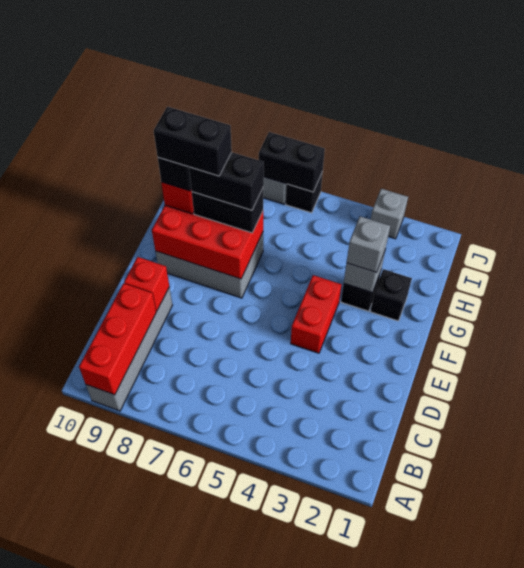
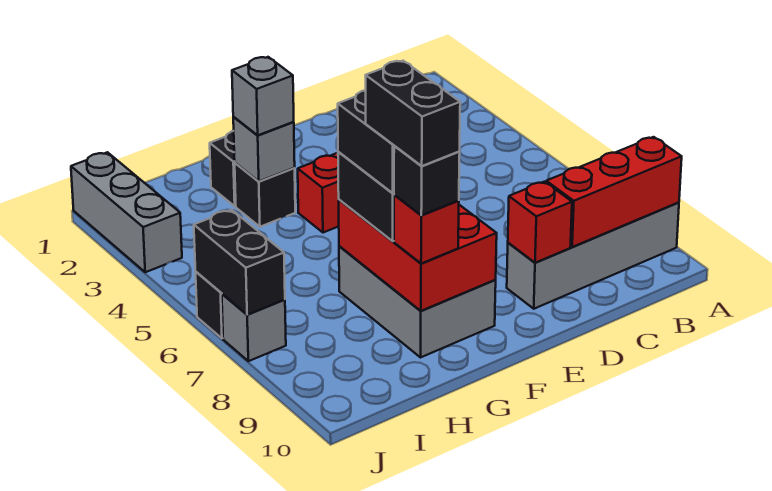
grey 1x1 brick [371,189,408,239] -> grey 1x3 brick [71,152,182,272]

